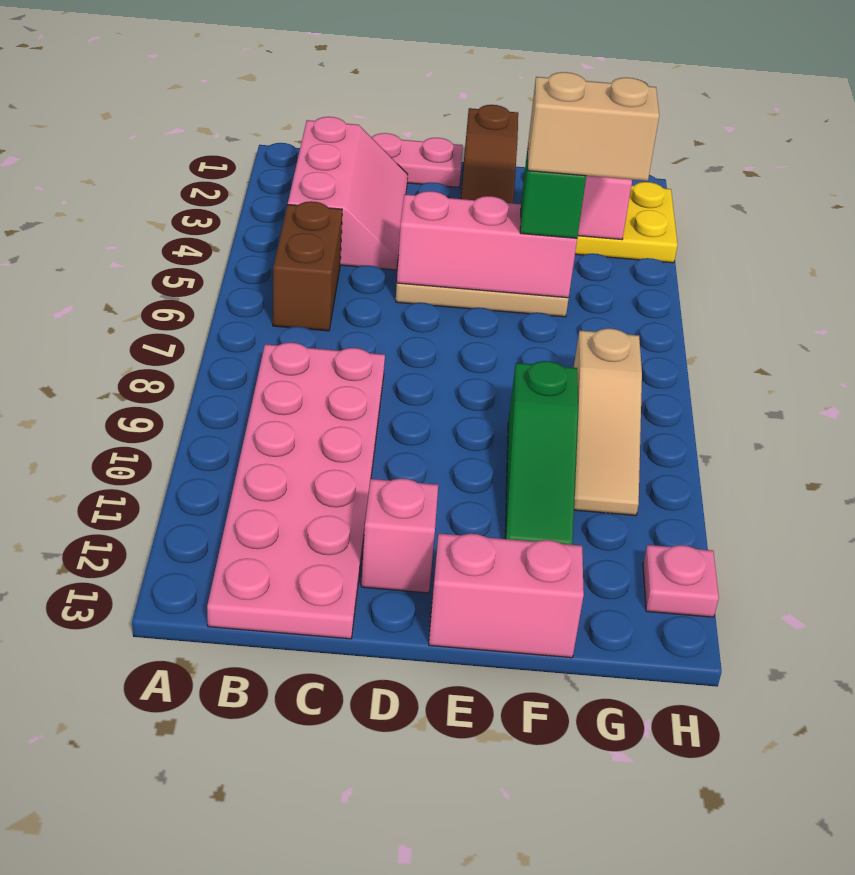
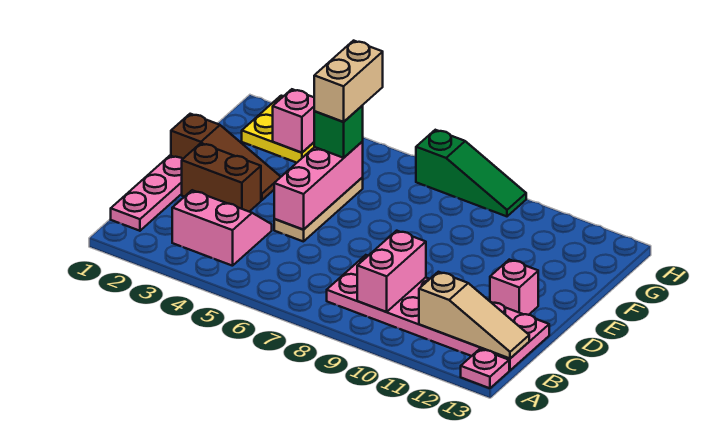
pink 2x3 slope [288,117,408,270] -> pink 2x2 slope [172,190,272,266]
brown 1x2 brick [273,201,342,331] -> brown 1x2 brick moved to [182,143,261,212]
pink 1x2 brick [429,534,584,658] -> pink 1x2 brick moved to [357,231,426,312]
green 1x3 slope [505,361,578,545] -> green 1x3 slope moved to [416,130,526,216]
tan 1x3 slope [574,328,642,515] -> tan 1x3 slope moved to [419,272,529,359]
pink 1x1 plate [643,545,719,617] -> pink 1x1 plate moved to [461,349,509,388]

